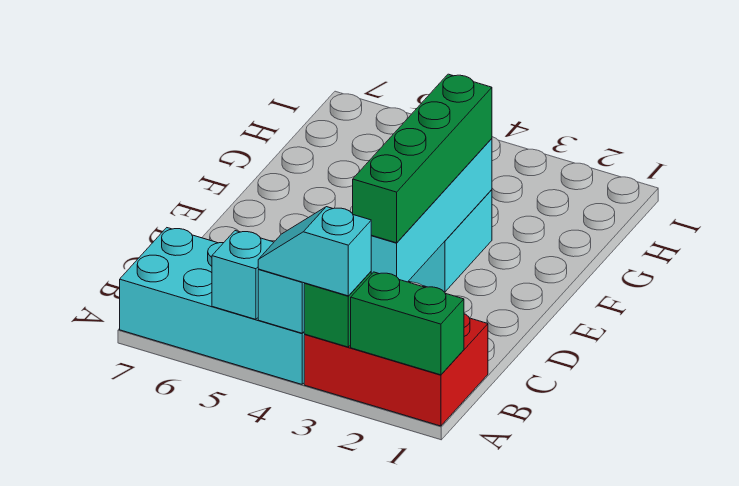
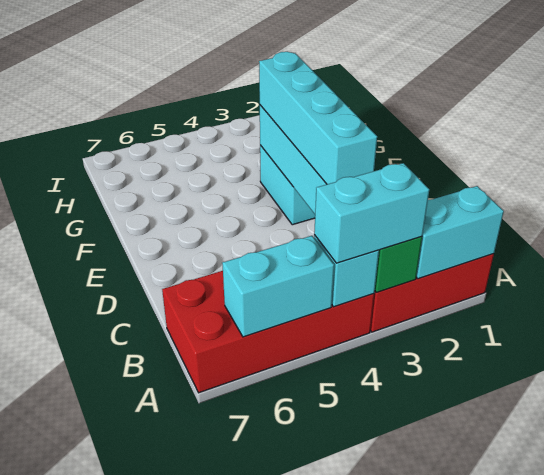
green 1x2 brick [351,272,464,375] -> cyan 1x2 brick [416,186,504,279]
cyan 1x2 slope [258,207,371,296] -> cyan 1x2 brick [314,163,429,263]
cyan 2x4 brick [120,228,305,384] -> red 2x4 brick [162,271,374,393]
cyan 1x1 brick [212,231,274,319] -> cyan 1x2 brick [222,236,334,337]
green 1x4 brick [353,74,492,243] -> cyan 1x4 brick [259,52,377,184]

